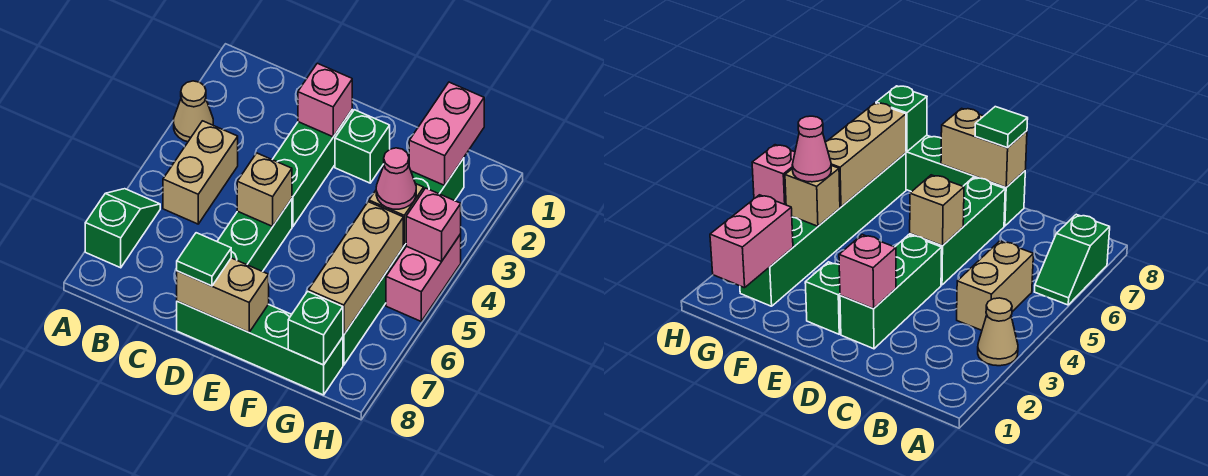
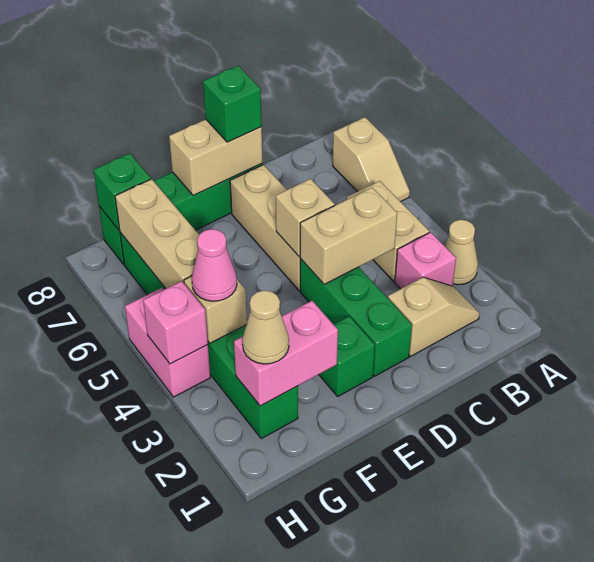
green 1x2 slope [85,189,160,268] -> tan 1x2 slope [333,117,410,202]
none -> tan 1x2 slope [388,277,480,356]
none -> tan 1x2 brick [300,188,397,284]
pink 1x1 brick [298,63,352,137] -> pink 1x1 brick moved to [395,232,456,289]
green 1x3 brick [217,199,292,272] -> tan 1x3 brick [230,165,301,291]
green 1x1 tile [177,233,231,286] -> green 1x1 brick [203,66,262,142]
pink 1x2 brick [409,82,484,185] -> pink 1x2 brick turned to [234,301,338,406]
none -> tan 1x1 cone [242,290,289,364]

